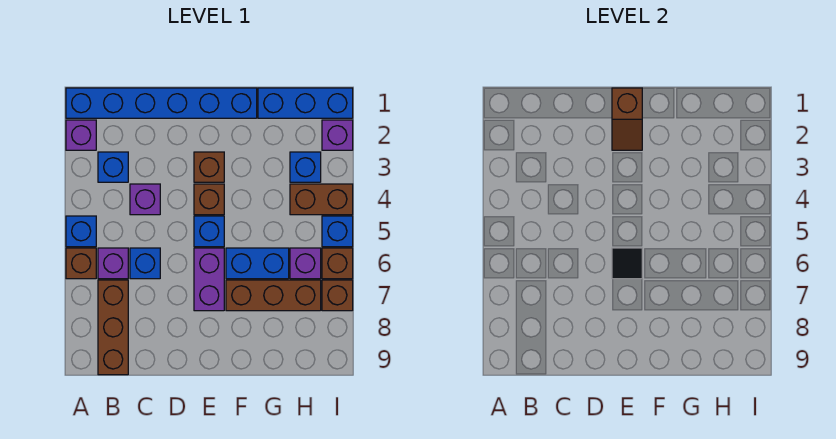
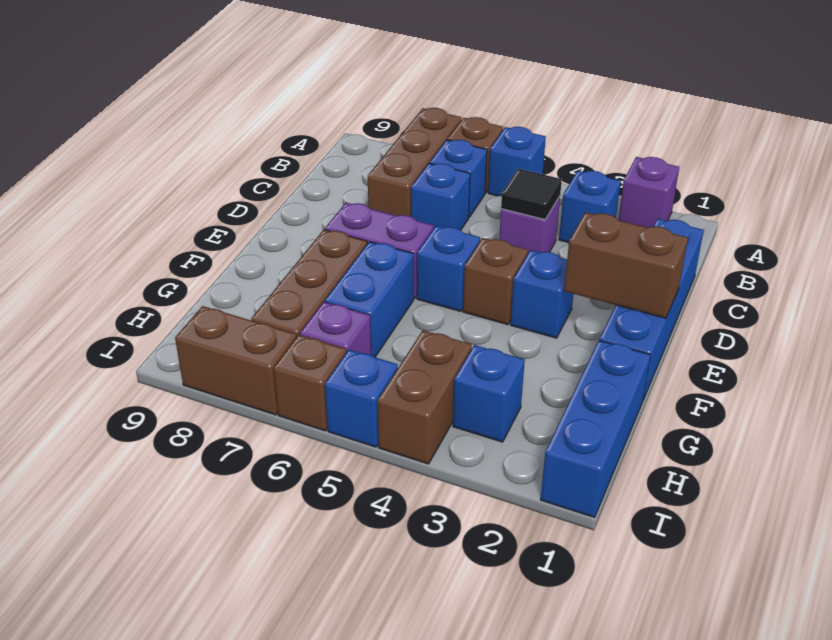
blue 1x6 brick [66,88,257,118] -> blue 1x4 brick [599,218,704,400]
purple 1x1 brick [98,248,128,279] -> blue 1x1 brick [430,140,487,217]
brown 1x3 brick [98,280,128,375] -> brown 1x3 brick turned to [368,108,461,217]
brown 1x2 slope [612,88,642,150] -> brown 1x2 brick [564,212,688,318]
brown 1x1 brick [194,152,224,182] -> blue 1x1 brick [511,250,573,338]
black 1x1 tile [612,248,642,279] -> black 1x1 tile moved to [501,169,562,219]
purple 1x1 brick [322,120,353,150] -> none
brown 1x1 brick [322,280,353,311] -> brown 1x2 brick [175,306,297,415]

